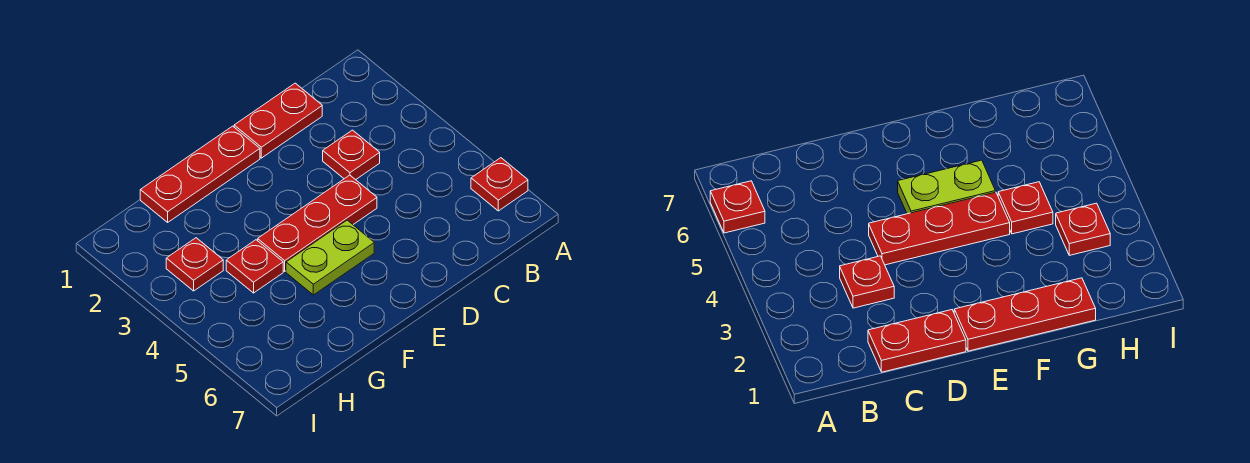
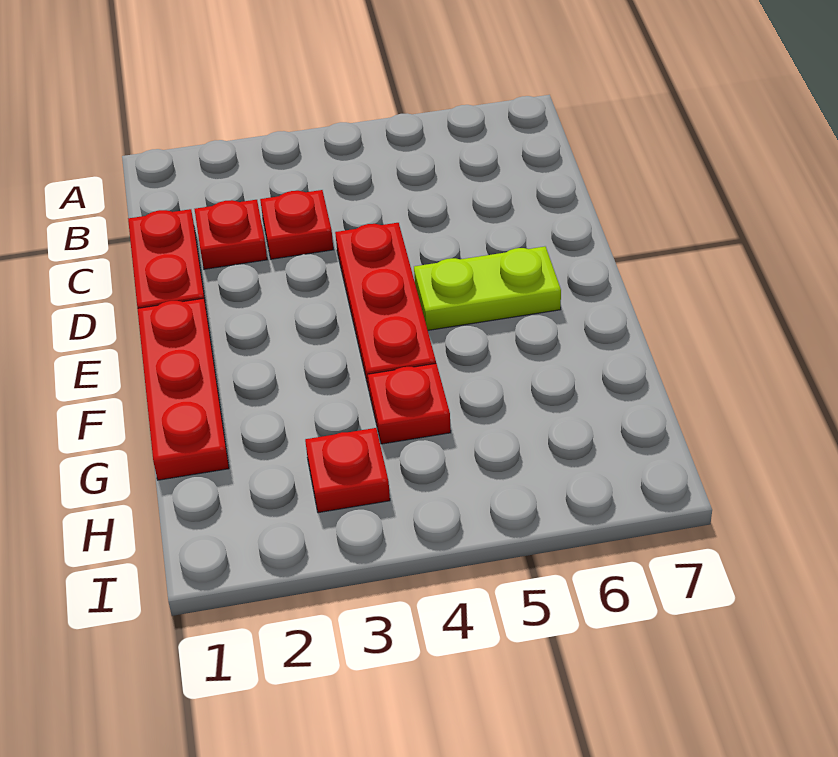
red 1x1 plate [471,158,528,211] -> red 1x1 plate moved to [195,200,267,269]
lime 1x2 plate [286,220,374,295] -> lime 1x2 plate turned to [414,247,561,330]

